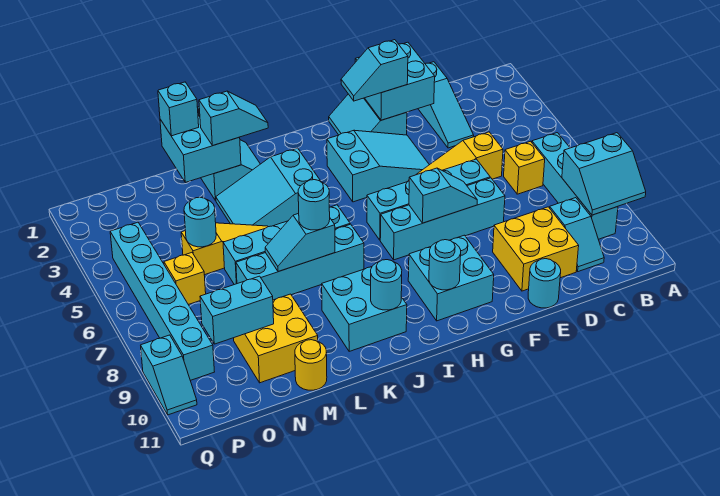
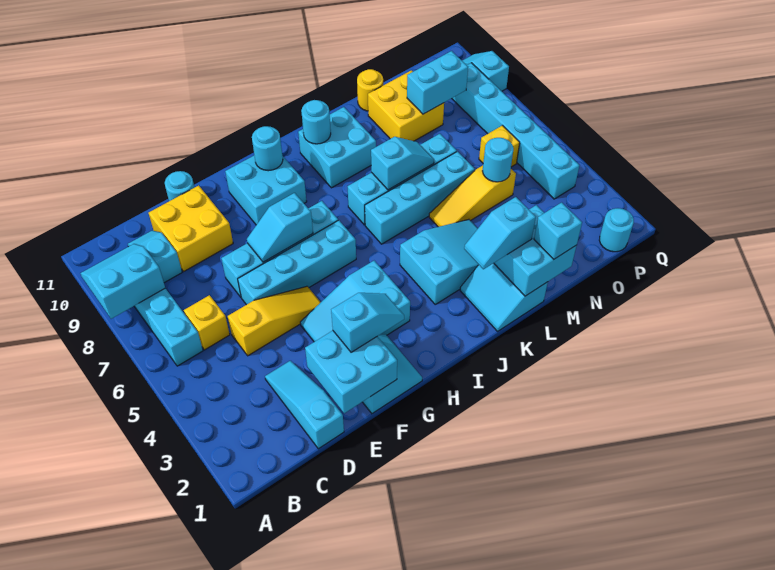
cyan 1x1 round brick [298,180,330,230] -> cyan 1x1 round brick moved to [599,208,634,252]

